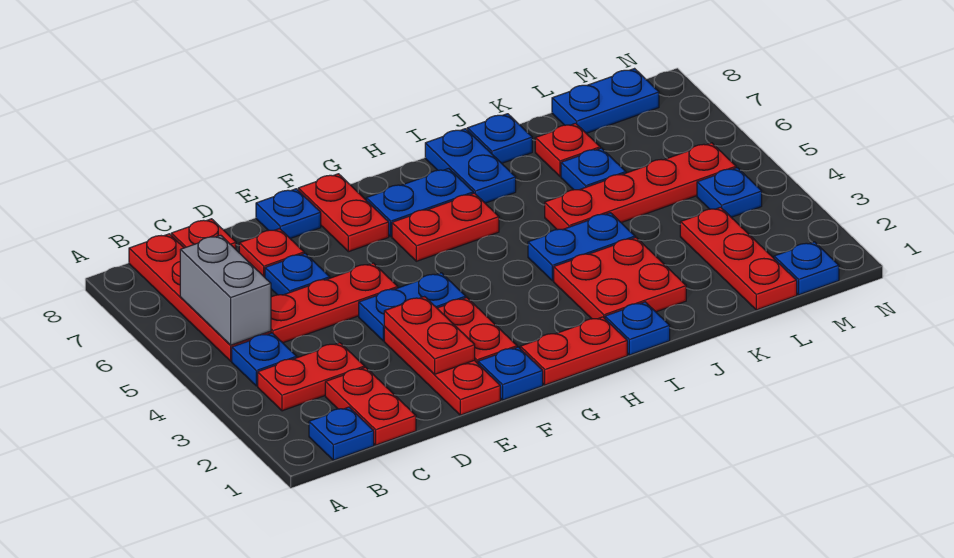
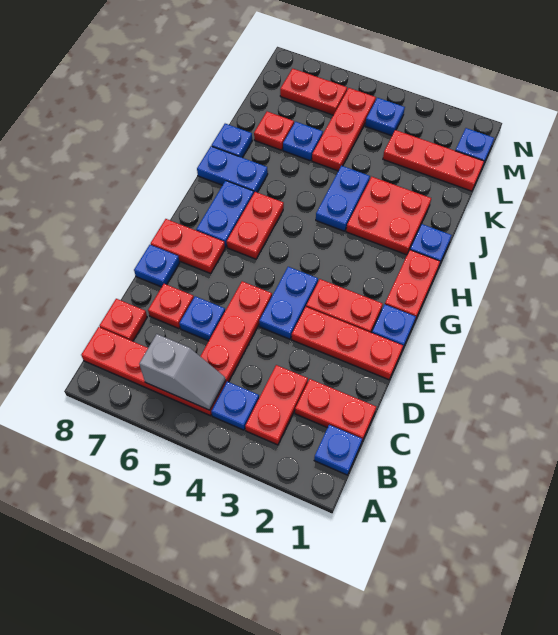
grey 1x2 brick [180,235,271,345] -> grey 1x2 slope [139,334,225,410]
red 1x2 plate [384,297,475,374] -> red 1x2 plate moved to [280,69,347,115]
red 1x4 plate [545,143,736,230] -> red 1x3 plate [312,88,376,171]
blue 1x2 plate [552,69,659,133] -> none

